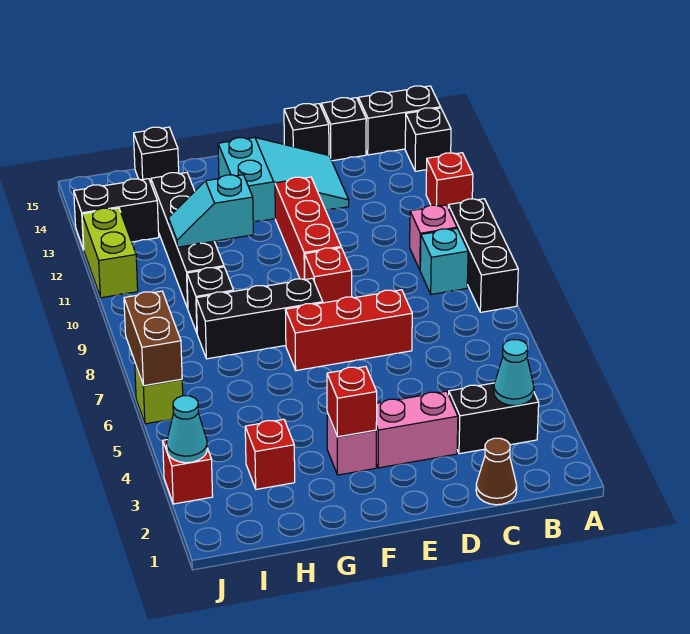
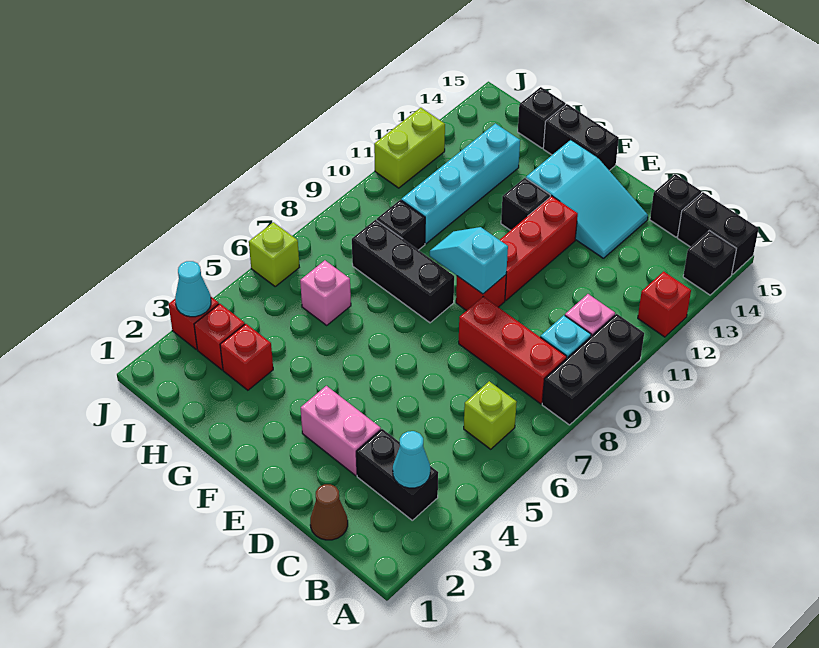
none -> lime 1x1 brick [464,381,517,449]
red 1x3 brick [285,290,412,371] -> red 1x3 brick moved to [459,297,567,404]
black 1x1 brick [284,104,329,155] -> black 1x1 brick moved to [501,178,550,230]
pink 1x1 brick [327,413,376,475] -> pink 1x1 brick moved to [300,260,351,325]
red 1x1 brick [327,367,377,437] -> red 1x1 brick moved to [194,304,245,370]
cyan 1x2 slope [168,175,253,247] -> cyan 1x2 slope moved to [430,227,508,294]
black 1x4 brick [151,173,224,308] -> cyan 1x4 brick [401,123,520,244]
black 1x2 brick [74,179,159,250] -> black 1x2 brick moved to [543,104,619,171]
brown 1x2 brick [124,291,182,386] -> none

